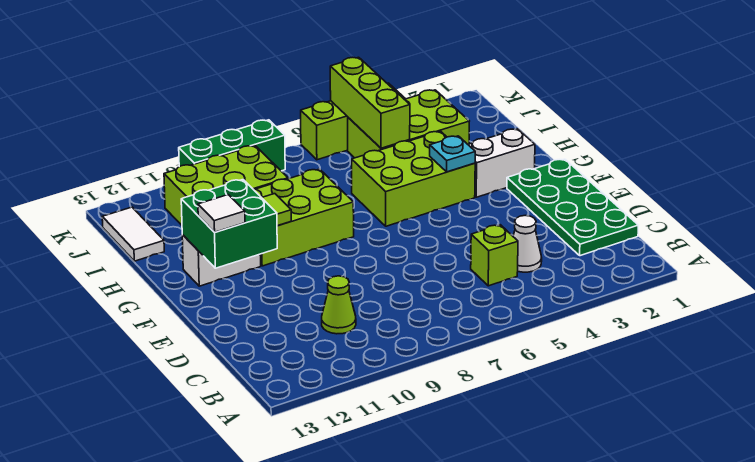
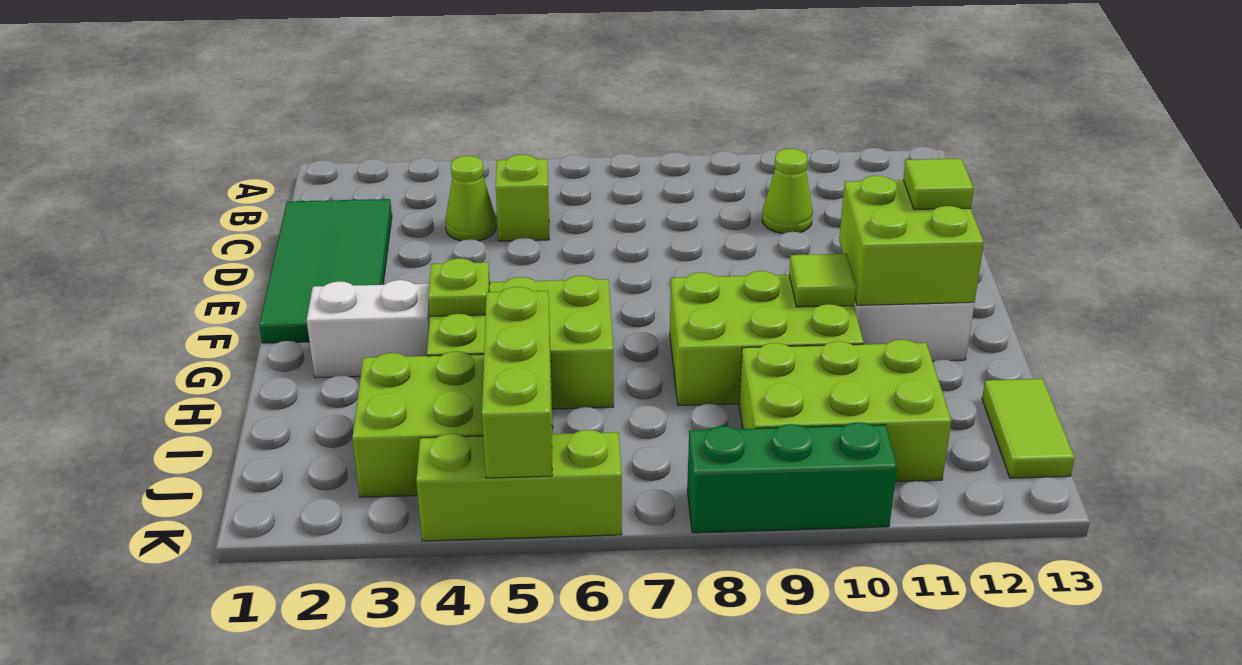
green 2x4 plate [507,159,638,256] -> green 2x4 tile [259,199,392,343]
white 1x1 cone [513,215,542,272] -> lime 1x1 cone [445,156,496,241]
green 2x2 brick [181,180,277,268] -> lime 2x2 brick [839,176,984,305]
white 1x1 tile [198,195,245,232] -> lime 1x1 tile [903,158,974,210]
cyan 1x1 plate [430,136,475,172] -> lime 1x1 plate [428,258,490,316]
white 1x2 tile [102,207,164,261] -> lime 1x2 tile [982,379,1075,478]

